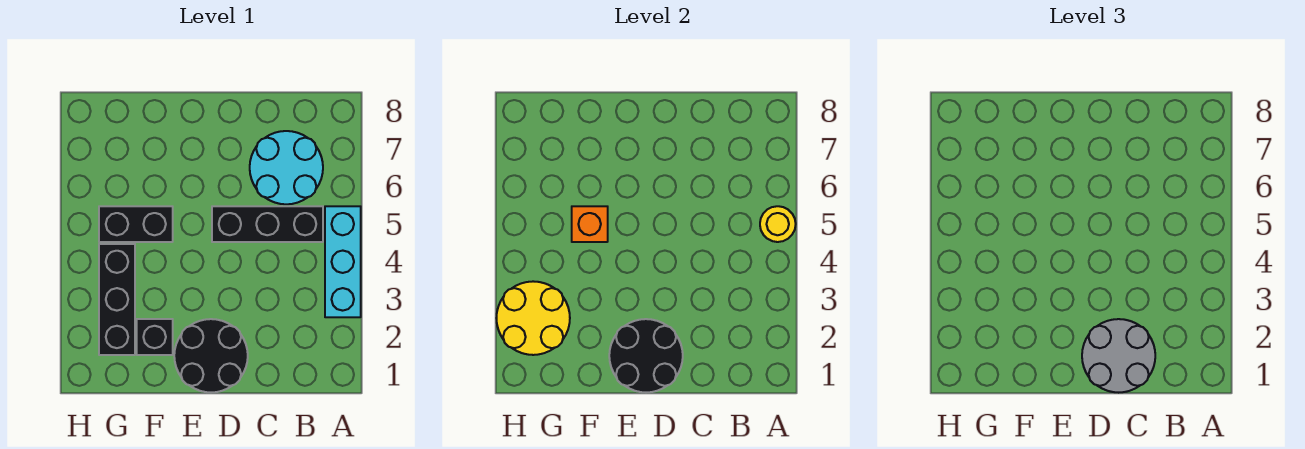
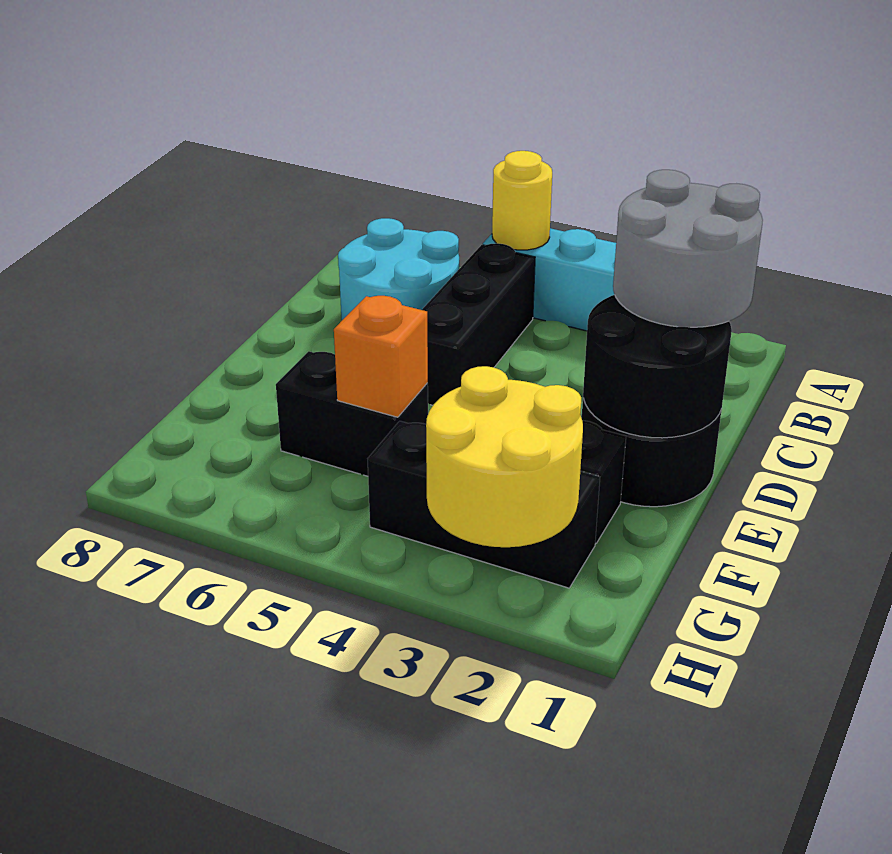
black 1x2 brick [99,206,173,242] -> black 1x2 brick turned to [276,351,428,476]

